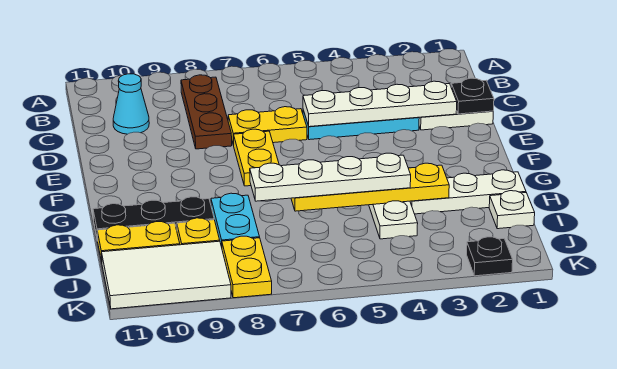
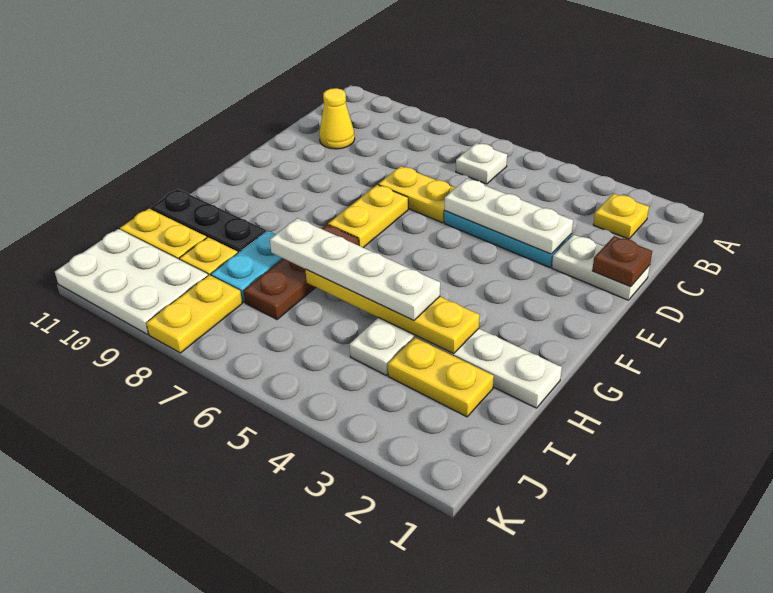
none -> yellow 1x1 plate [593,194,649,239]
brown 1x3 plate [181,75,232,149] -> brown 1x3 plate moved to [244,225,359,319]
cyan 1x1 cone [113,74,149,134] -> yellow 1x1 cone [319,88,355,149]
black 1x1 plate [451,78,494,114] -> brown 1x1 plate [592,236,652,287]
white 1x4 plate [303,81,457,127] -> white 1x3 plate [445,179,573,254]
white 1x1 plate [489,191,535,229] -> white 1x1 plate moved to [456,143,507,184]
none -> yellow 1x2 plate [388,338,494,417]
white 2x3 tile [102,241,231,309] -> white 2x3 plate [55,229,208,334]
black 1x1 plate [467,237,513,276] -> none

